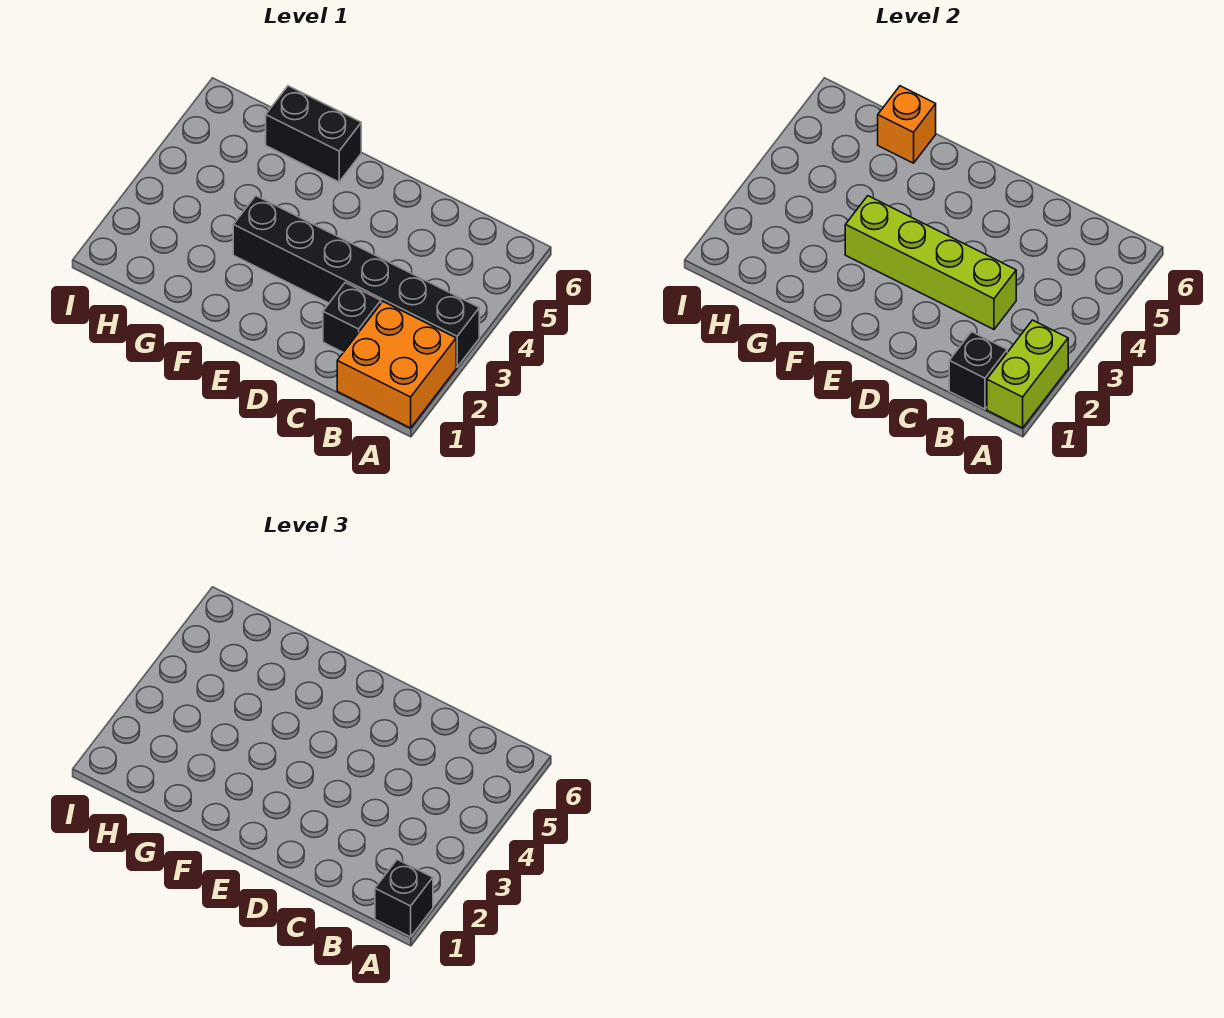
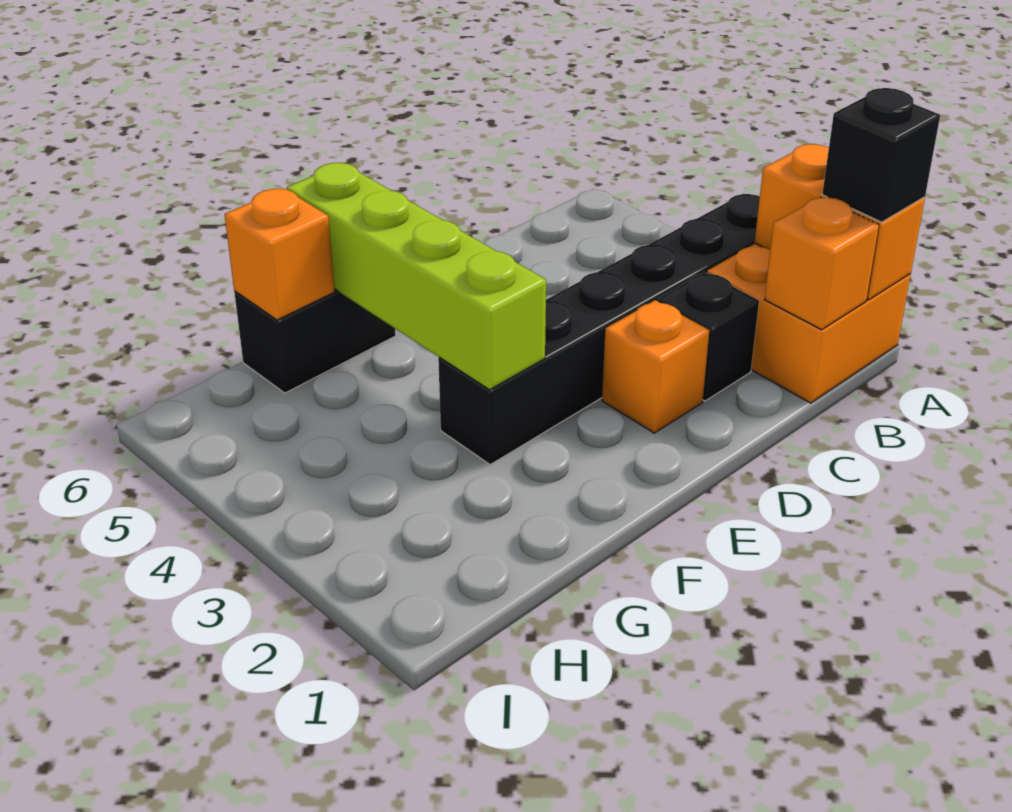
lime 1x2 brick [987,320,1068,428] -> orange 1x2 brick [755,144,925,300]
black 1x1 brick [949,332,1007,409] -> orange 1x1 brick [764,197,879,330]
lime 1x4 brick [845,196,1016,329] -> lime 1x4 brick turned to [287,163,546,390]
none -> orange 1x1 brick [602,300,709,433]

